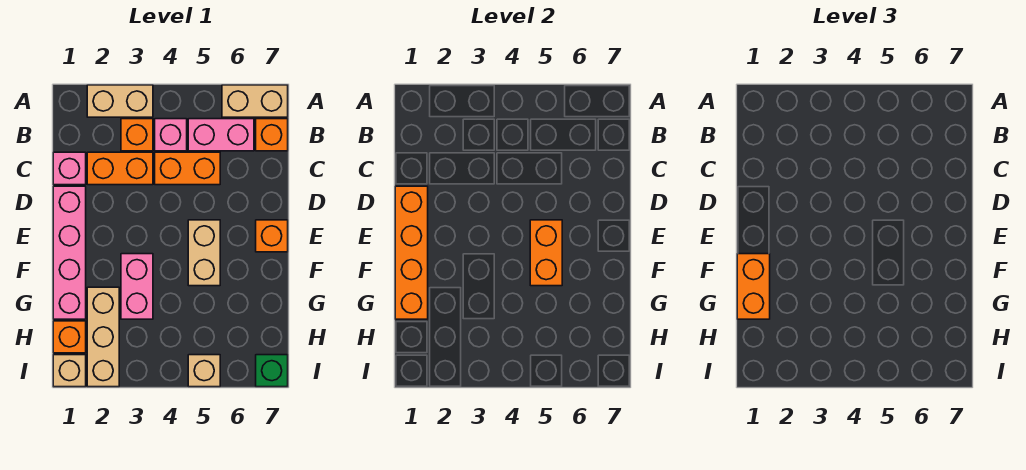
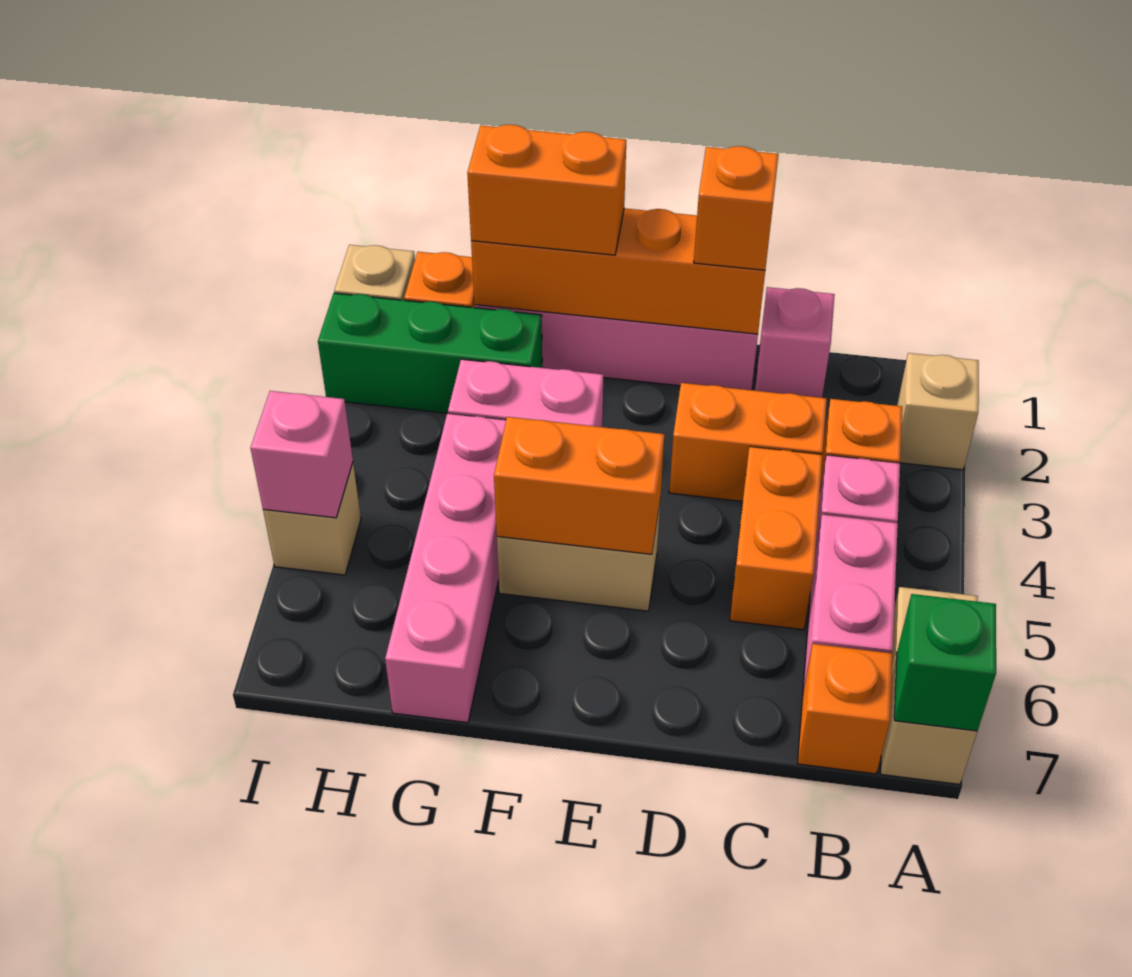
tan 1x2 brick [87,85,153,117] -> tan 1x1 brick [897,353,979,470]
orange 1x2 brick [87,152,153,185] -> orange 1x2 brick turned to [669,383,827,501]
orange 1x1 brick [256,220,288,252] -> orange 1x1 brick moved to [694,146,779,270]
tan 1x3 brick [87,287,119,387] -> green 1x3 brick [318,293,542,413]
none -> pink 1x4 brick [385,413,506,723]
none -> pink 1x1 brick [250,391,353,518]
green 1x1 brick [256,355,288,387] -> green 1x1 brick moved to [894,594,996,731]

